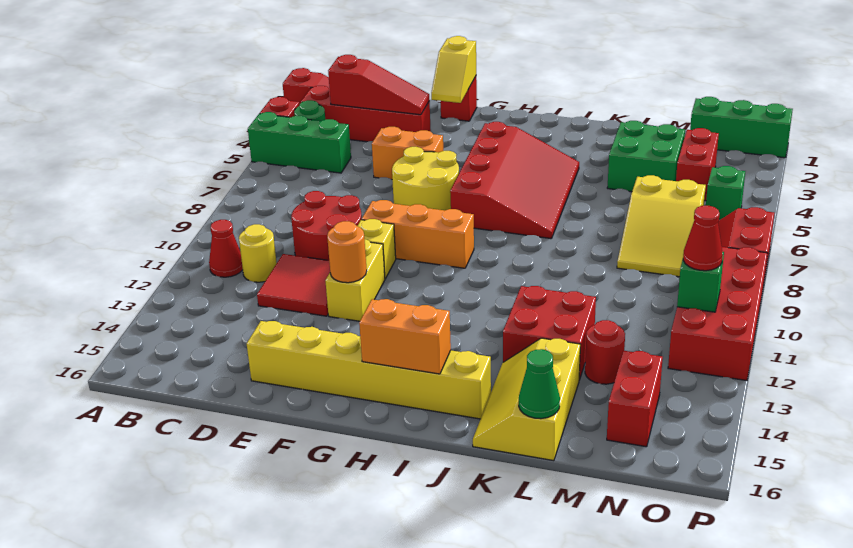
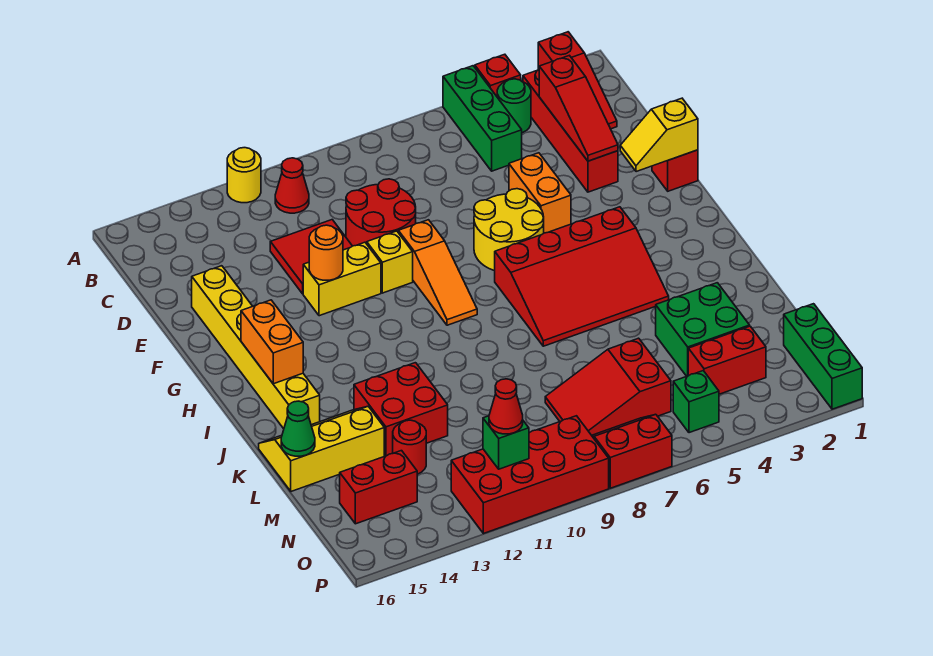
yellow 1x1 round brick [239,224,277,282] -> yellow 1x1 round brick moved to [227,148,261,203]
orange 1x3 brick [362,200,474,268] -> orange 1x3 slope [398,220,477,325]
yellow 2x3 slope [617,175,706,277] -> red 2x3 slope [545,338,671,435]

